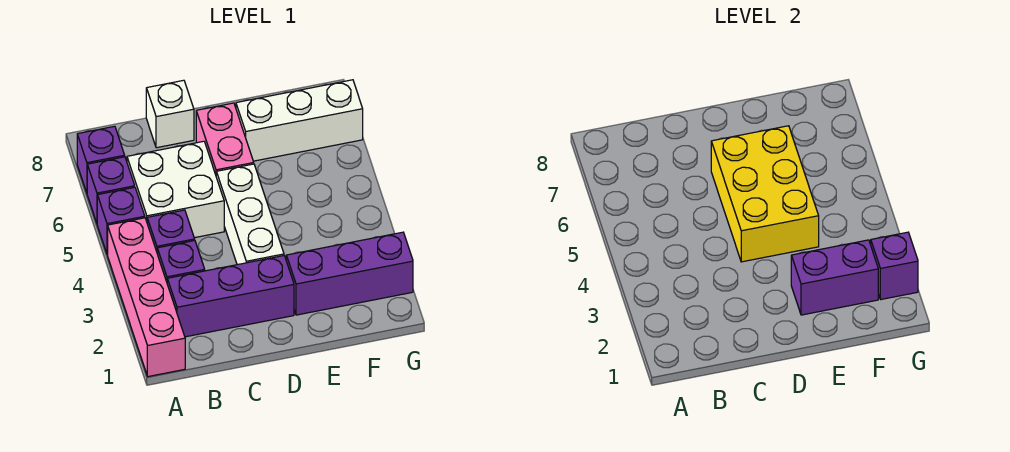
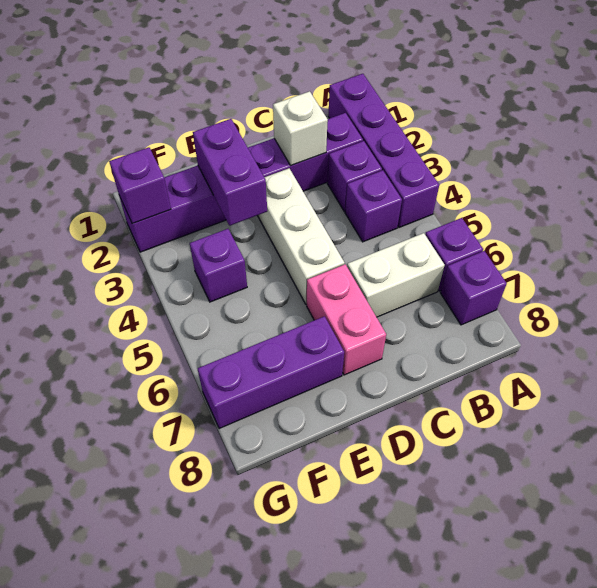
pink 1x4 brick [108,218,185,377] -> purple 1x4 brick [328,74,439,228]
purple 1x1 brick [97,187,145,255] -> purple 1x1 brick moved to [190,229,247,302]
white 2x2 brick [127,141,224,238] -> white 1x2 brick [347,233,445,317]
white 1x1 brick [146,80,194,148] -> white 1x1 brick moved to [273,91,328,166]
yellow 2x3 brick [711,126,819,262] -> none
purple 1x2 brick [791,240,878,315] -> purple 1x2 brick turned to [193,119,267,226]
white 1x3 brick [236,80,363,161] -> purple 1x3 brick [198,316,344,429]

